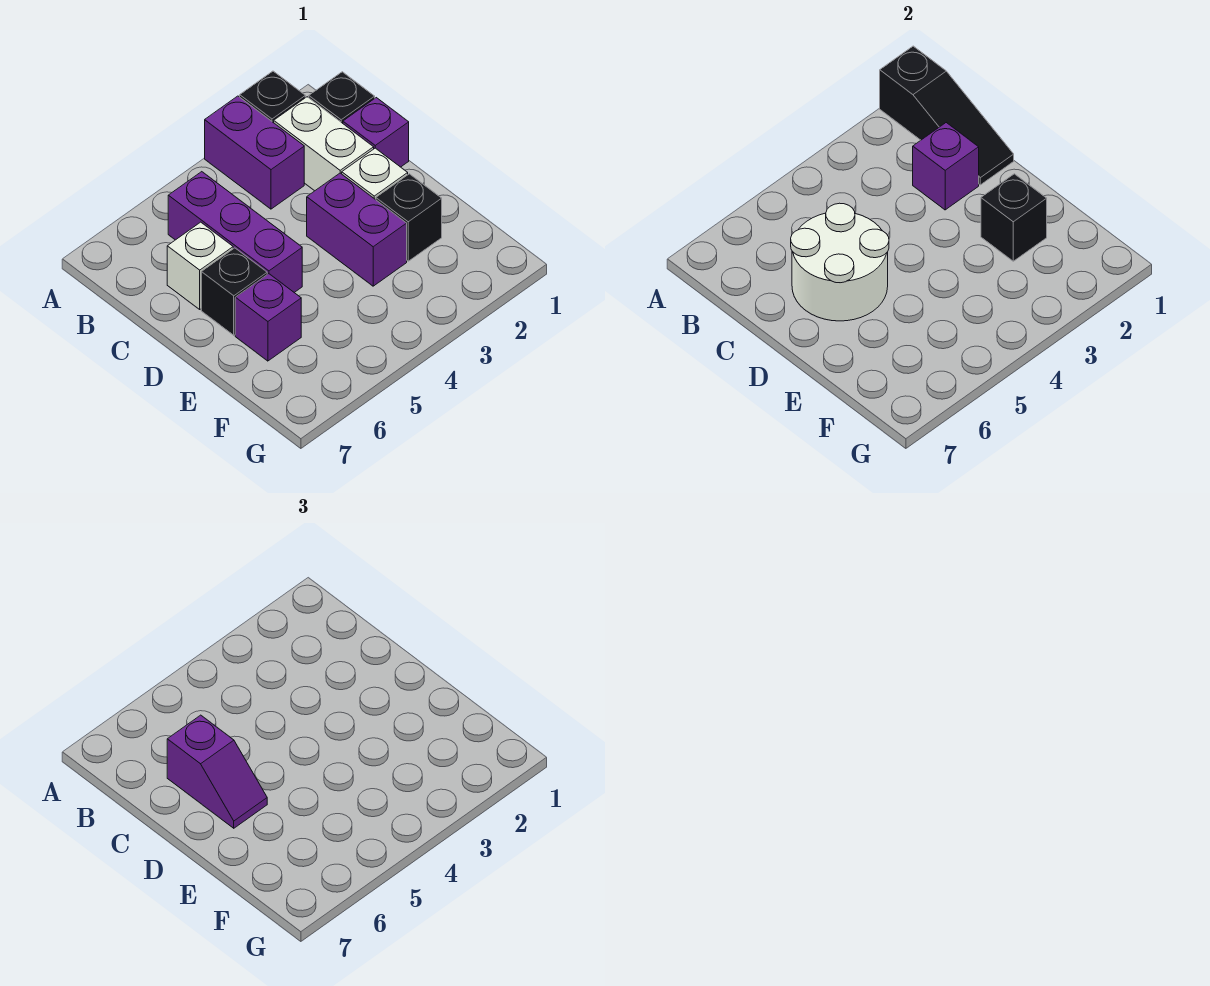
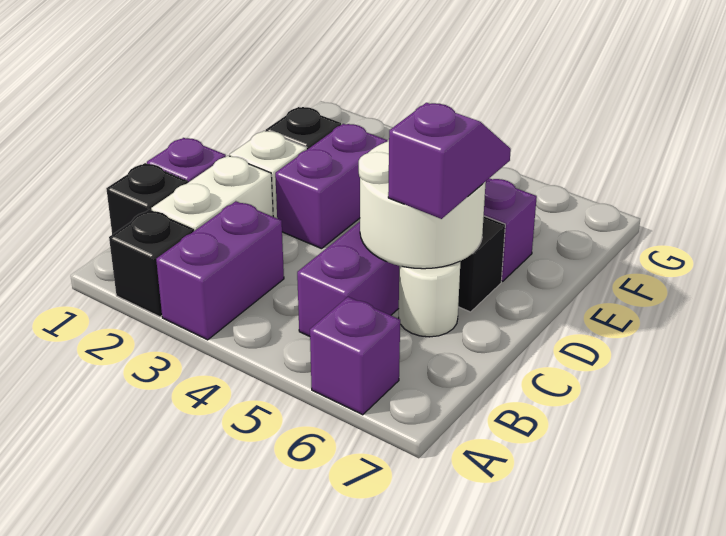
black 1x3 slope [880,46,1014,185] -> none
purple 1x1 brick [913,123,979,210] -> purple 1x1 brick moved to [310,297,400,415]
white 1x1 brick [167,222,233,309] -> white 1x1 round brick [398,261,461,337]
black 1x1 brick [981,174,1047,261] -> none

